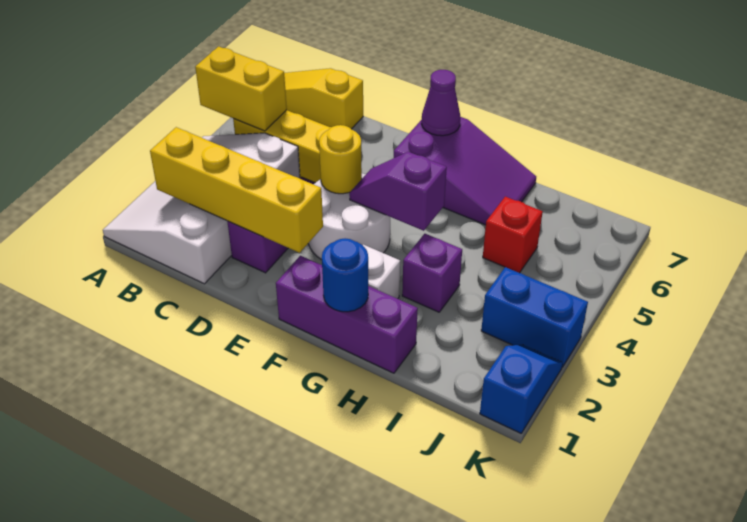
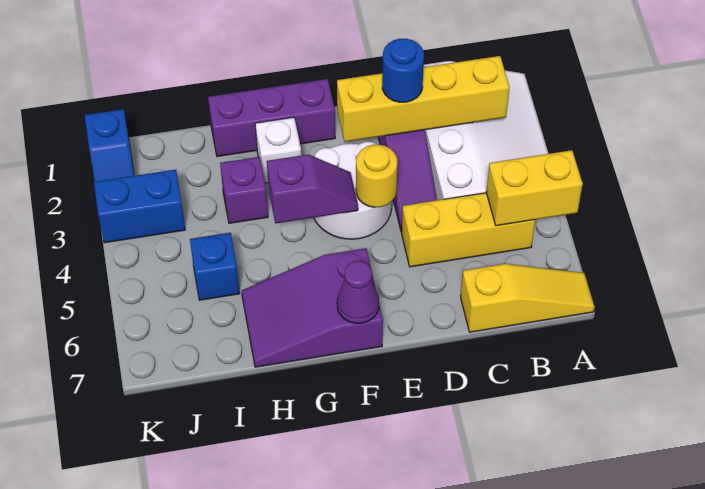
blue 1x1 round brick [322,238,368,312] -> blue 1x1 round brick moved to [382,39,424,102]
red 1x1 brick [483,197,543,273] -> blue 1x1 brick [190,233,240,300]

